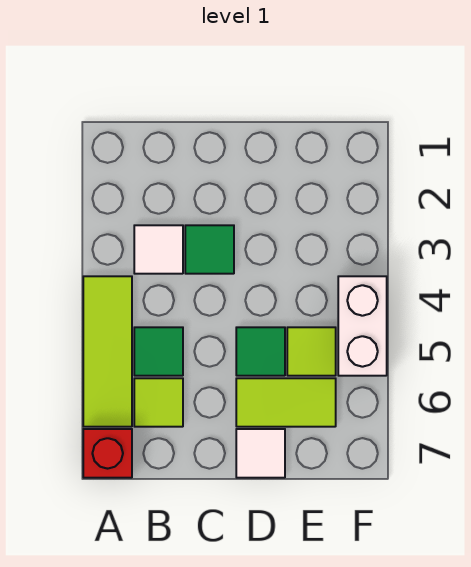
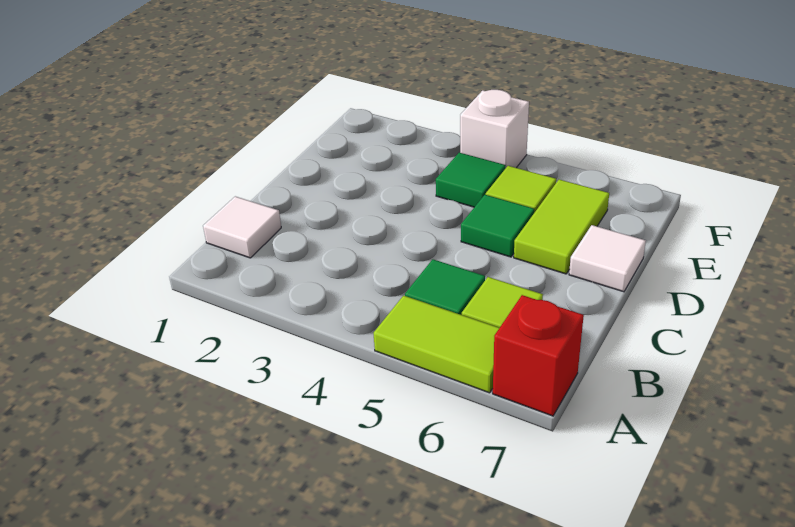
lime 1x3 tile [83,276,132,427] -> lime 1x2 tile [374,296,499,393]
white 1x1 tile [134,225,183,274] -> white 1x1 tile moved to [203,196,281,258]
green 1x1 tile [185,225,234,274] -> green 1x1 tile moved to [436,153,506,207]
white 1x2 brick [338,276,387,376] -> white 1x1 brick [460,90,529,169]

